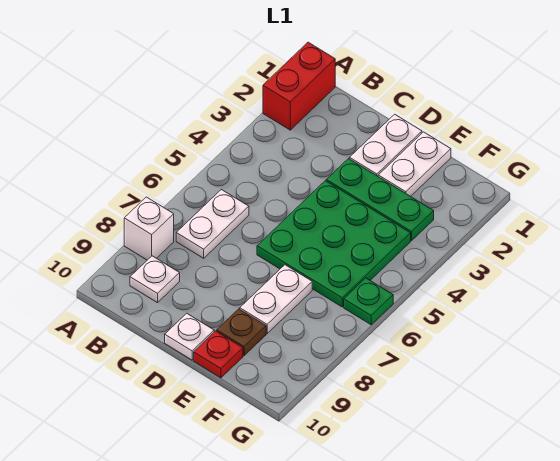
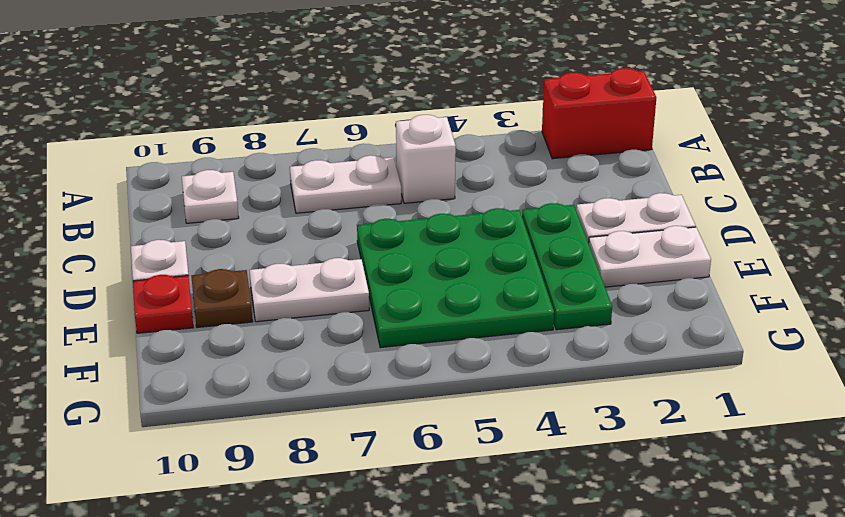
white 1x1 brick [124,197,174,260] -> white 1x1 brick moved to [396,115,456,203]
green 1x1 plate [344,278,393,325] -> none

